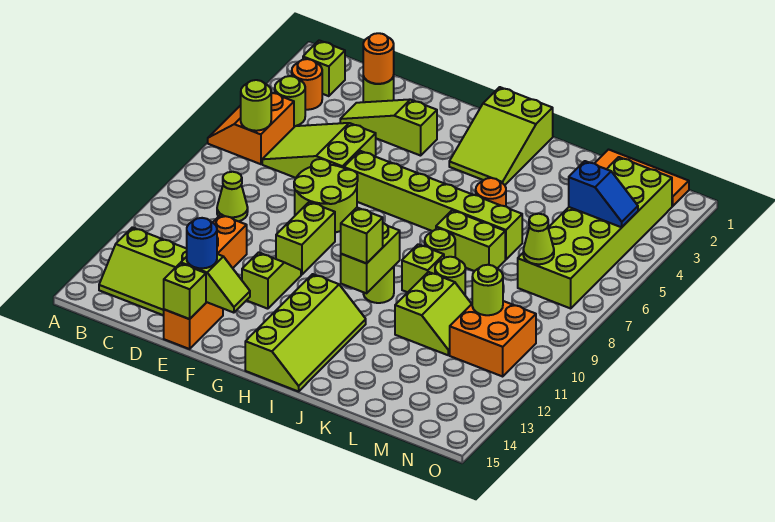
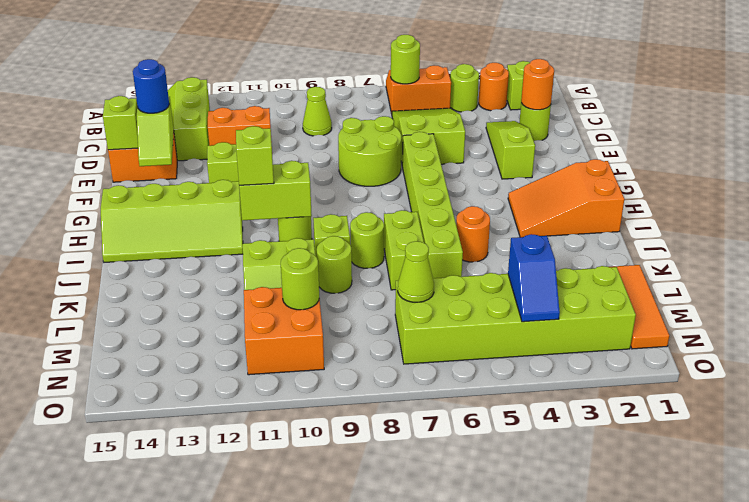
lime 1x2 brick [276,202,335,275] -> none
lime 2x3 slope [449,87,553,185] -> orange 2x3 slope [508,159,624,237]

